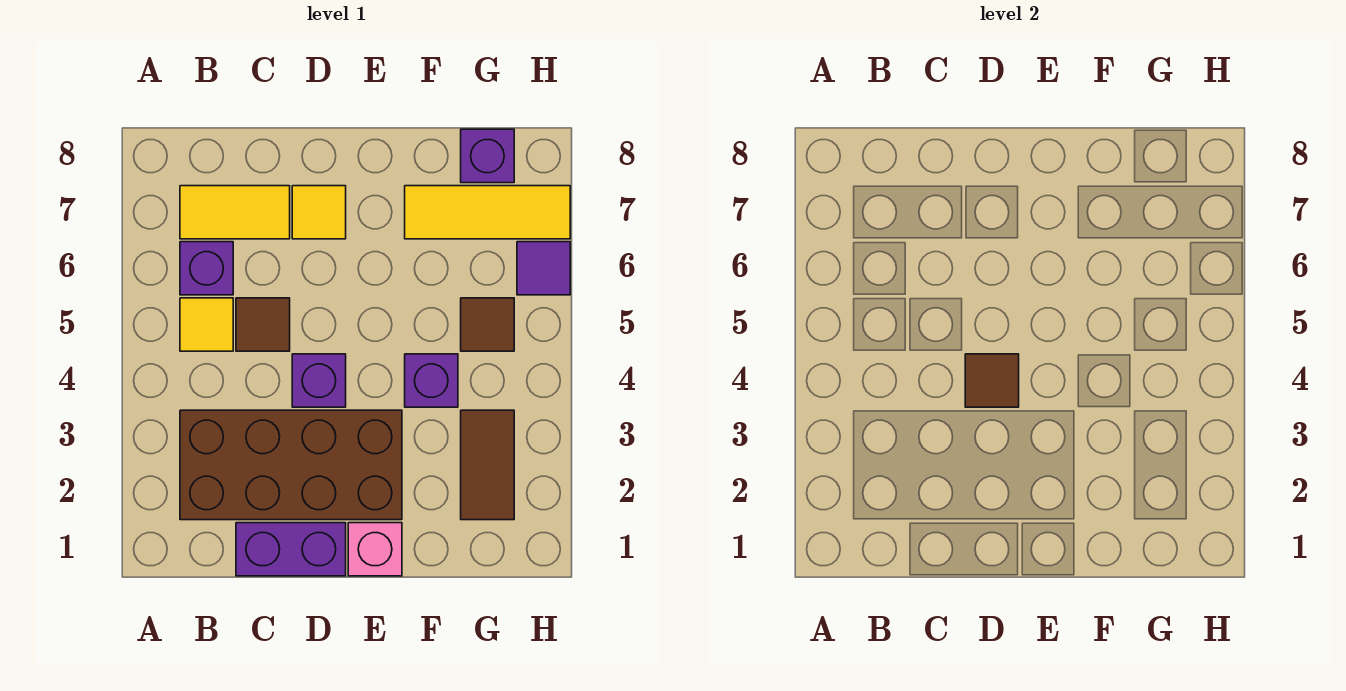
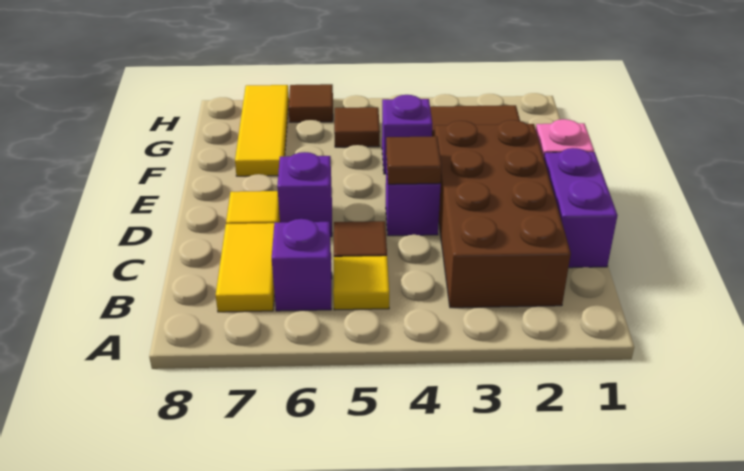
purple 1x1 brick [461,129,514,183] -> purple 1x1 brick moved to [277,152,332,237]
purple 1x1 tile [517,242,570,295] -> brown 1x1 tile [289,84,333,122]

